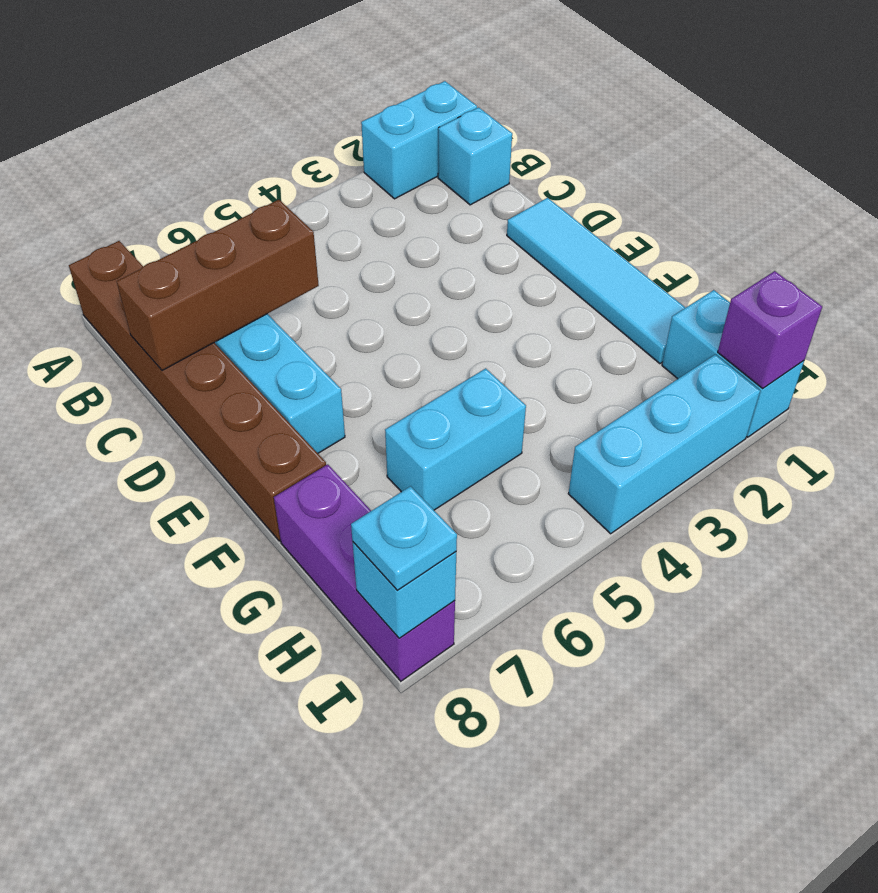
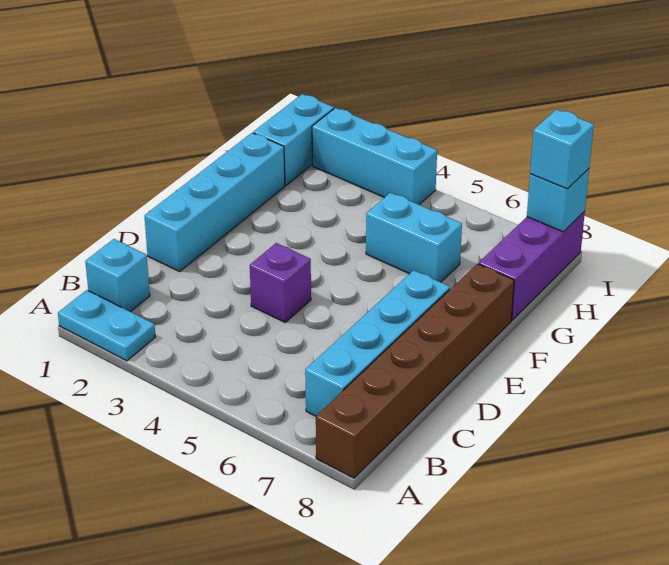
cyan 1x2 brick [361,81,477,199] -> cyan 1x2 plate [58,290,155,361]
brown 1x3 brick [117,200,319,371] -> none
cyan 1x4 tile [507,198,685,364] -> cyan 1x4 brick [144,133,285,272]
purple 1x1 brick [718,271,822,388] -> purple 1x1 brick moved to [250,243,311,322]
cyan 1x1 plate [351,486,457,590] -> cyan 1x1 brick [530,109,594,189]

